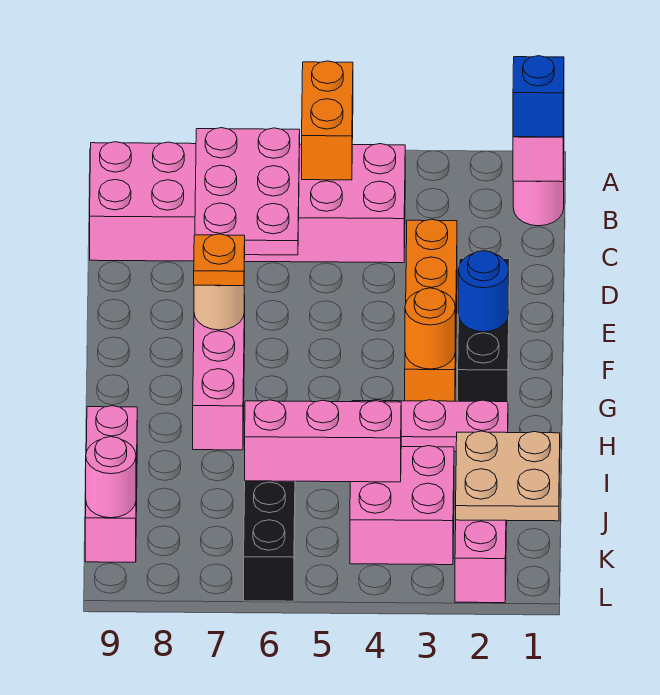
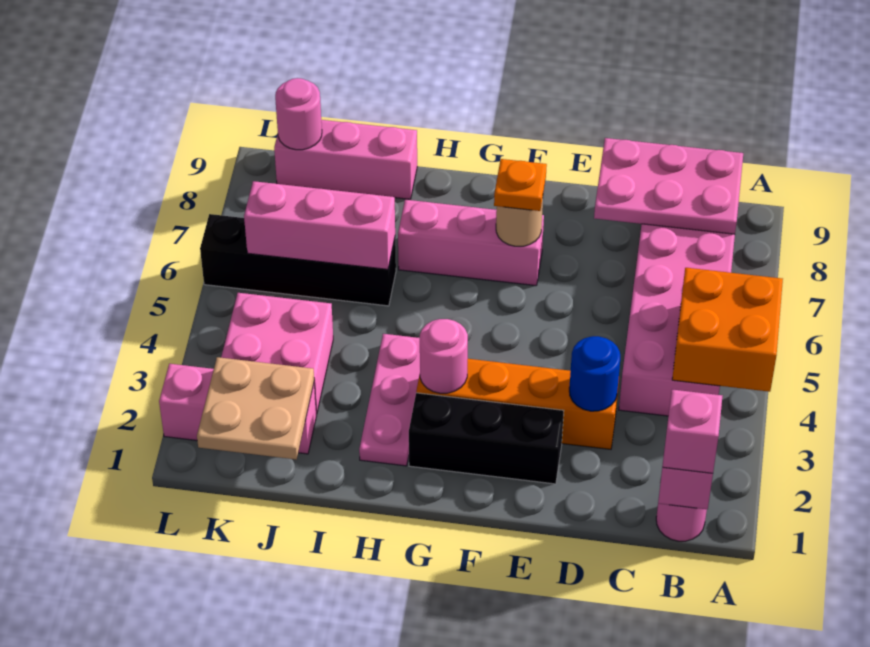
orange 1x2 brick [302,61,353,180] -> orange 2x2 brick [672,268,783,392]
blue 1x1 brick [513,56,564,137] -> pink 1x1 brick [663,390,722,473]
pink 2x3 plate [195,128,300,255] -> pink 2x3 plate moved to [594,138,743,234]
blue 1x1 round brick [458,251,509,332] -> blue 1x1 round brick moved to [569,336,620,411]
orange 1x1 round brick [405,288,455,369] -> pink 1x1 round brick [420,319,468,393]
pink 1x3 brick [245,400,401,482] -> pink 1x3 brick turned to [244,181,395,269]

